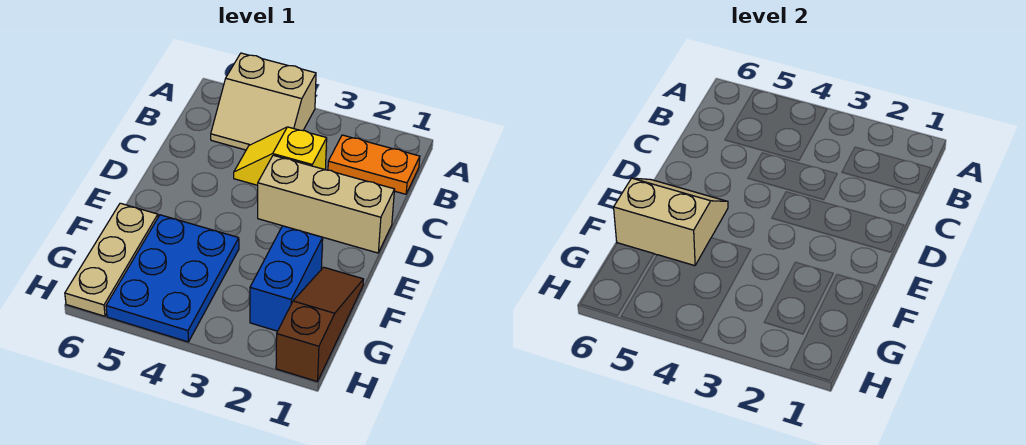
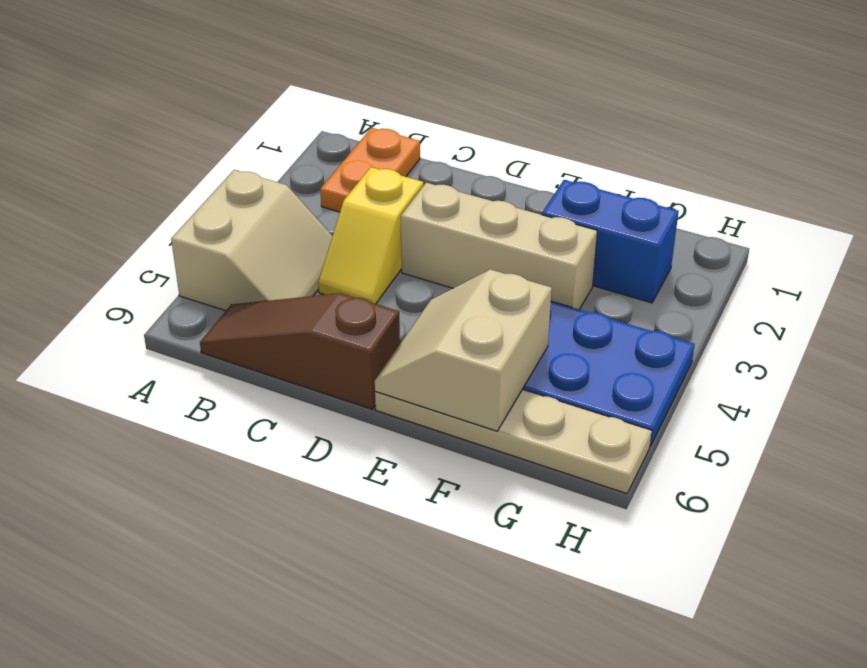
tan 1x3 brick [258,155,395,253] -> tan 1x3 brick turned to [401,183,597,310]
brown 1x3 slope [276,267,364,382] -> brown 1x3 slope moved to [200,293,400,409]
tan 1x3 plate [65,203,158,316] -> tan 1x4 plate [375,389,652,494]

